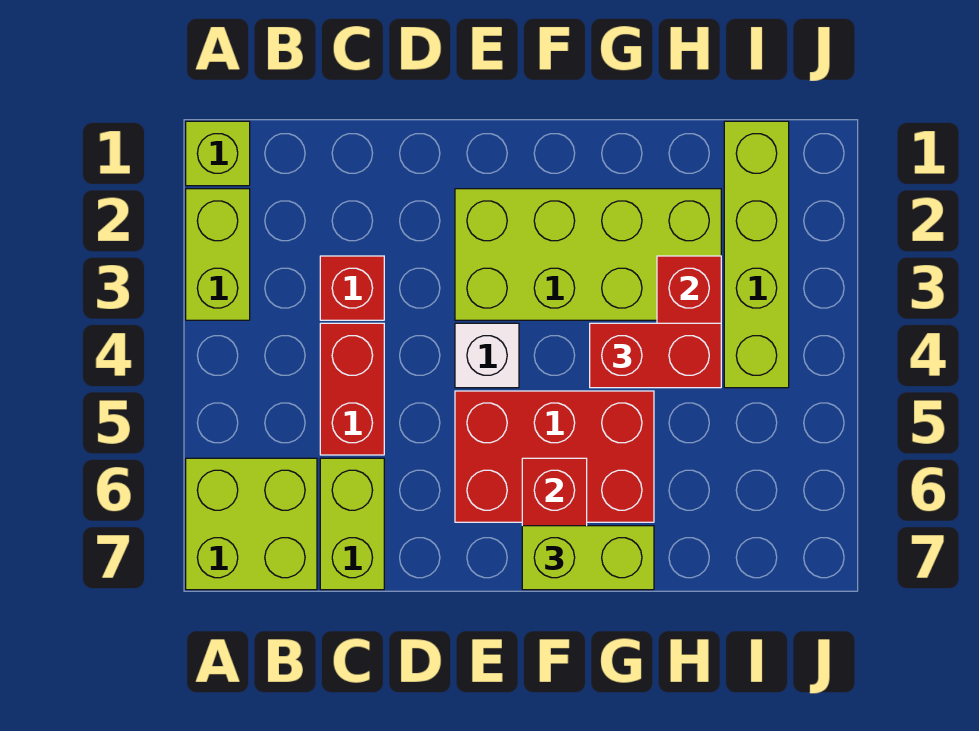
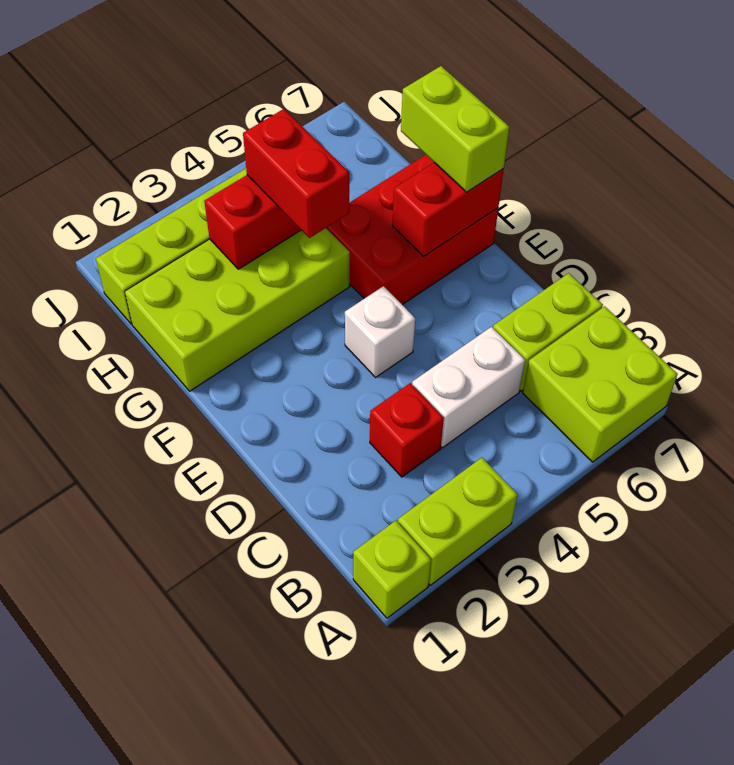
red 1x2 brick [320,323,384,455] -> white 1x2 brick [412,327,525,448]
lime 2x4 brick [455,189,721,320] -> lime 2x4 brick turned to [125,228,350,391]
red 2x3 brick [455,391,654,522] -> red 2x3 brick turned to [326,155,498,305]

